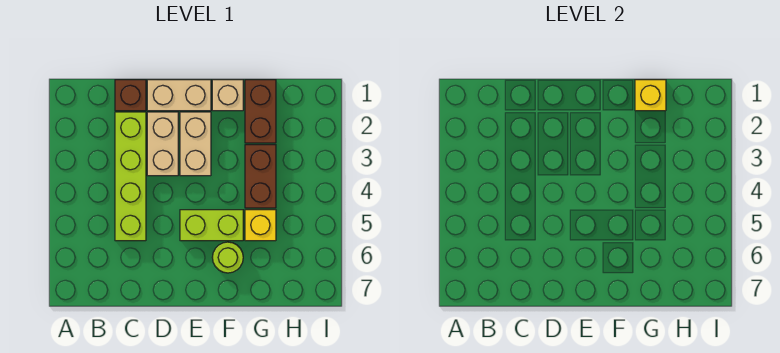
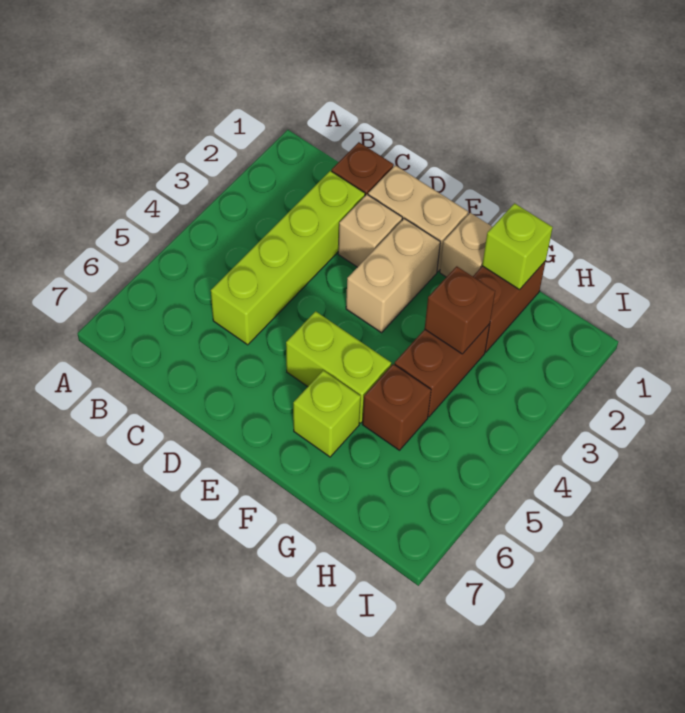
tan 1x2 brick [147,112,178,176] -> tan 1x1 brick [338,195,402,267]
lime 1x1 round brick [212,242,243,273] -> lime 1x1 brick [293,370,361,457]
yellow 1x1 brick [635,80,666,111] -> lime 1x1 brick [482,203,553,290]
none -> brown 1x1 brick [425,266,495,354]
yellow 1x1 brick [245,210,276,241] -> brown 1x1 brick [362,364,431,450]

